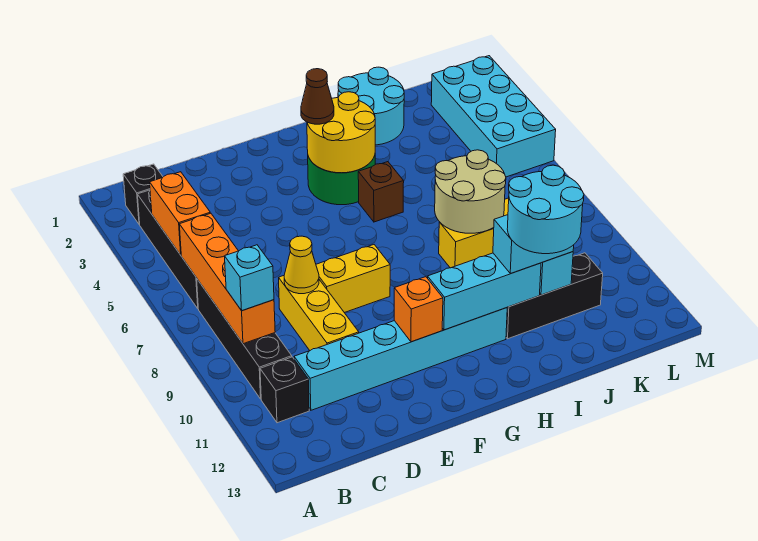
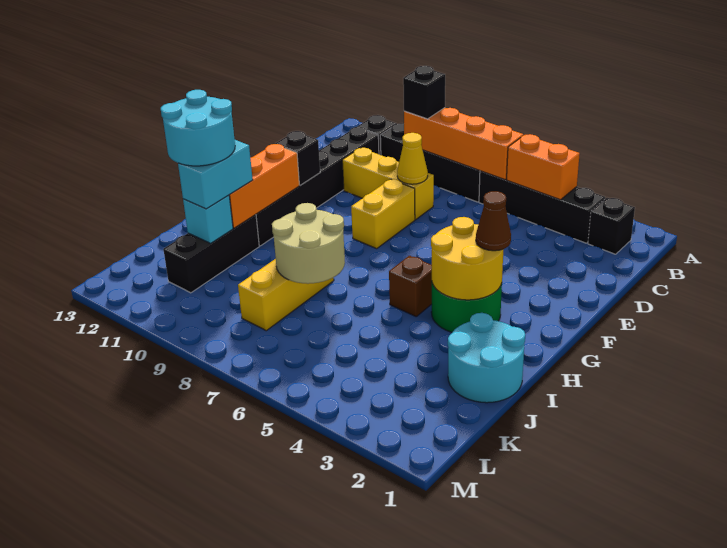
cyan 1x1 brick [225,245,274,311] -> black 1x1 brick [403,66,445,119]
cyan 1x6 brick [294,308,507,410] -> black 1x6 brick [256,127,379,246]
orange 1x1 brick [394,277,443,342] -> black 1x1 brick [275,131,320,185]
cyan 1x3 brick [428,253,541,330] -> orange 1x3 brick [229,144,300,228]
cyan 2x4 brick [431,56,556,177] -> none

